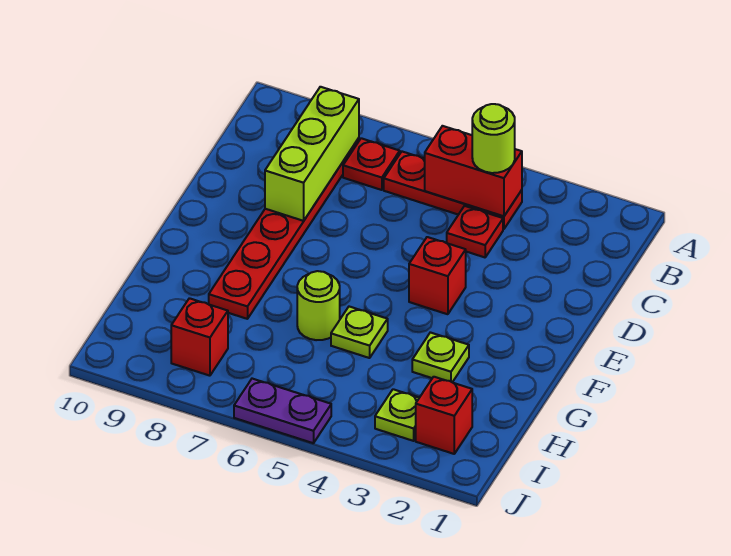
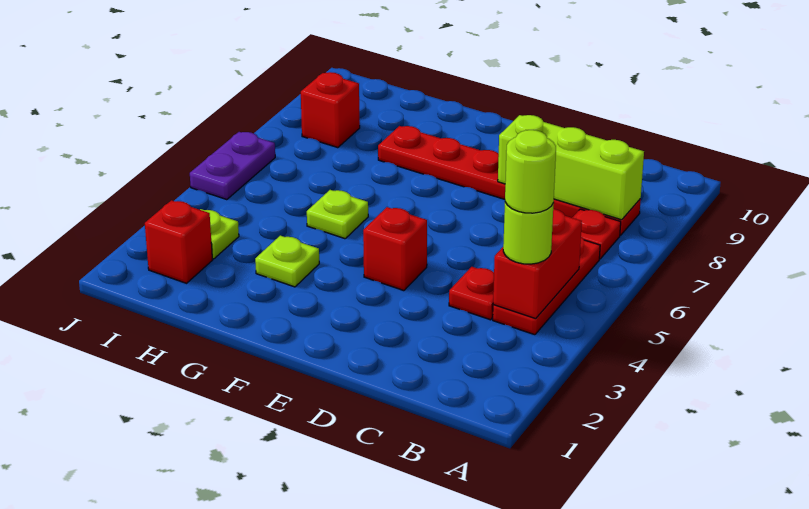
lime 1x1 round brick [297,271,340,340] -> lime 1x1 round brick moved to [505,130,556,213]

